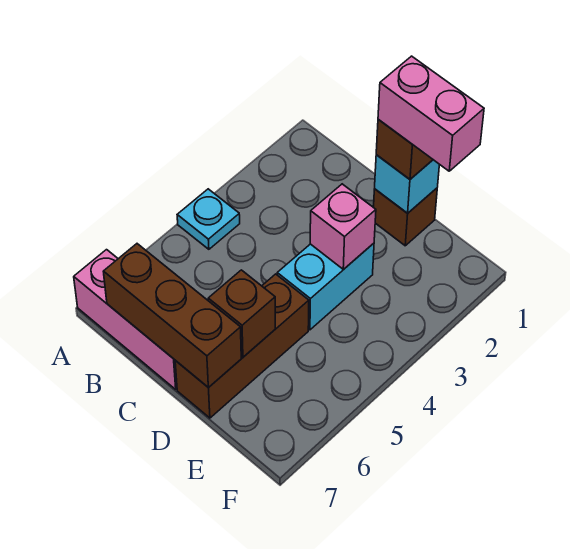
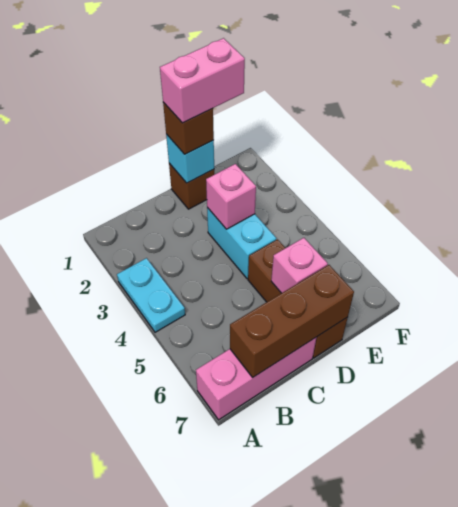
cyan 1x1 plate [177,189,240,249] -> cyan 1x2 plate [117,258,185,332]
brown 1x1 brick [208,270,275,357] -> pink 1x1 brick [271,238,328,293]

